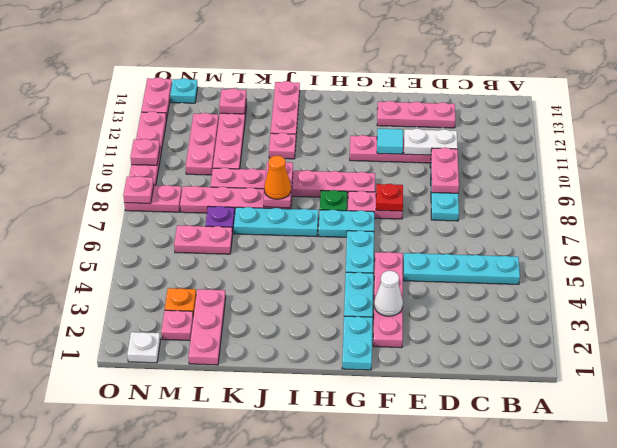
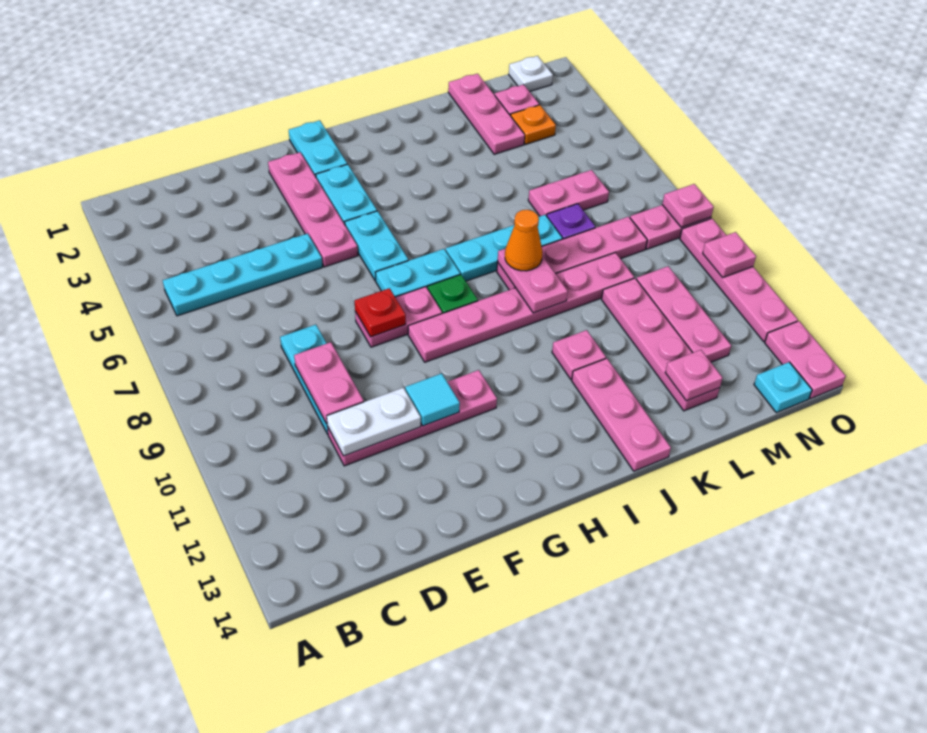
pink 1x3 plate [377,101,455,128] -> none
white 1x1 cone [374,271,403,316] -> none

